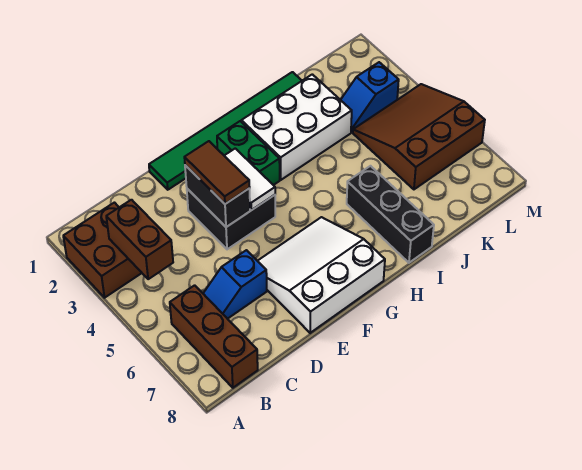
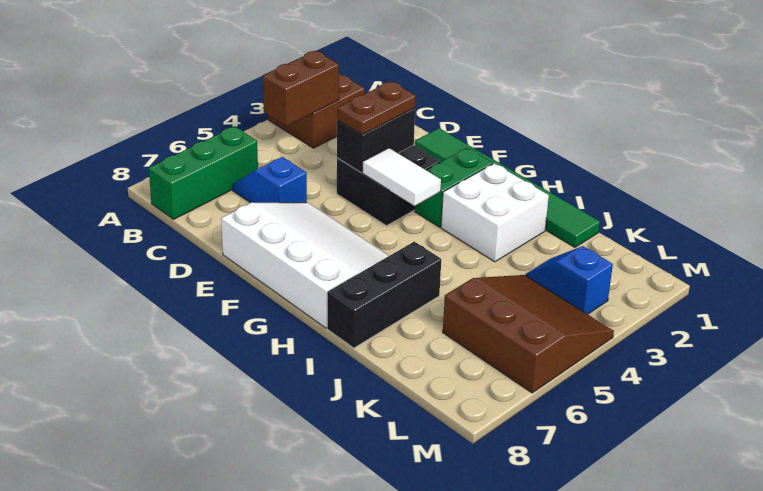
brown 1x3 brick [170,285,258,388] -> green 1x3 brick [149,126,258,219]
brown 1x2 tile [184,141,250,204] -> brown 1x2 plate [337,81,416,135]
white 3x3 slope [258,217,385,333] -> white 3x4 slope [221,203,388,328]
white 1x2 tile [224,149,275,210] -> white 1x2 tile turned to [363,148,441,206]
white 2x3 brick [241,74,352,180] -> white 2x2 brick [441,163,549,262]

